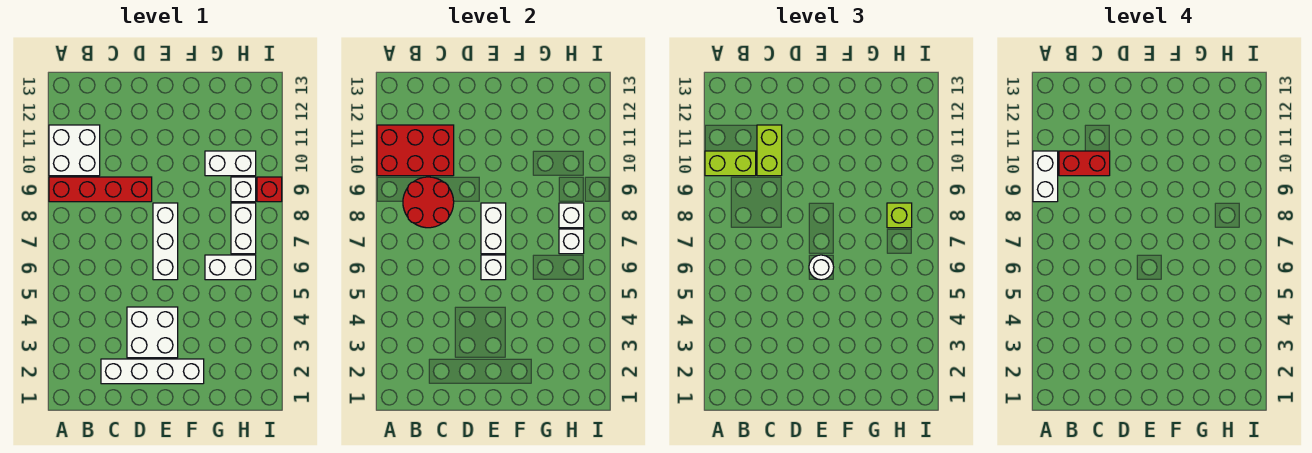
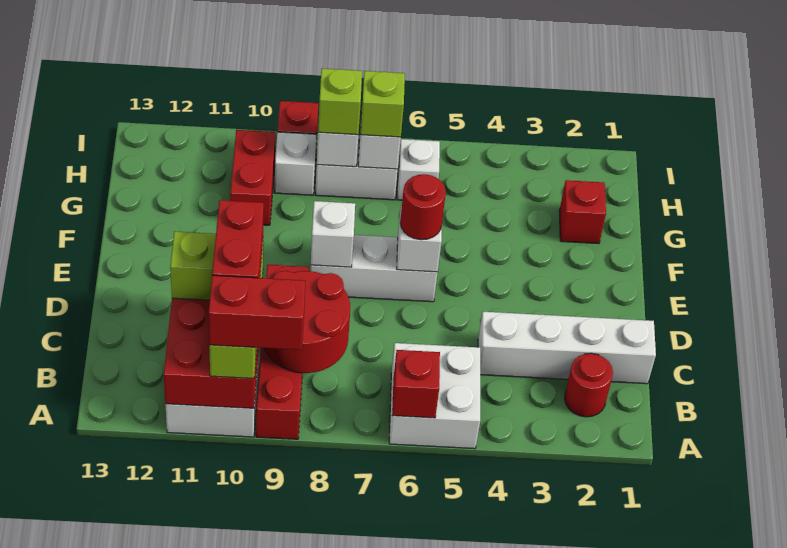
none -> red 1x1 brick [392,350,440,418]
white 1x2 brick [1033,151,1058,202] -> red 1x2 brick [209,275,305,350]
none -> red 1x1 round brick [565,353,613,417]
white 1x4 brick [101,359,204,384] -> white 1x4 brick turned to [478,312,656,384]
white 2x2 brick [127,307,178,358] -> white 2x2 brick moved to [389,343,480,449]
white 1x1 round brick [809,255,834,280] -> red 1x1 round brick [400,174,446,240]
white 1x2 brick [481,203,506,254] -> white 1x1 brick [311,201,355,267]
none -> red 1x1 brick [559,180,606,244]
white 1x2 brick [205,255,256,280] -> white 1x1 brick [397,139,440,200]
white 1x2 brick [205,151,256,176] -> red 1x2 brick [230,130,275,225]
none -> lime 1x1 brick [361,71,405,137]

